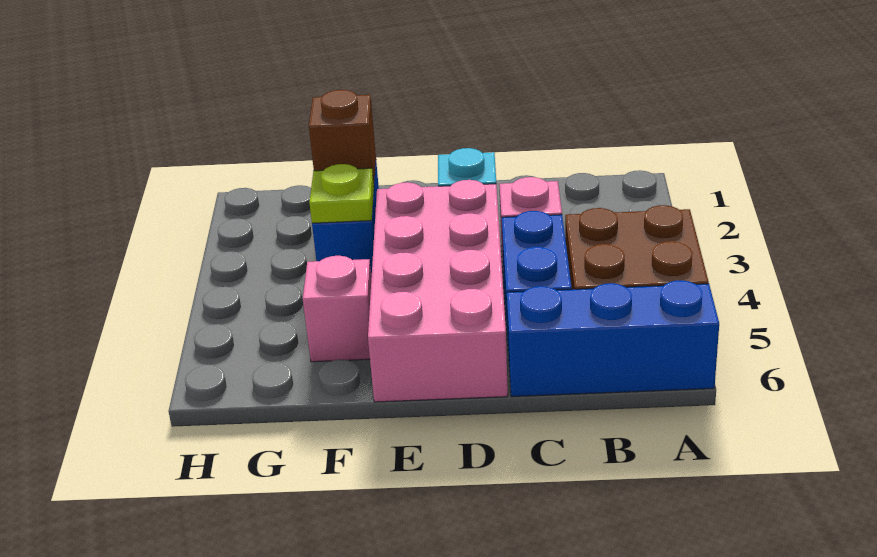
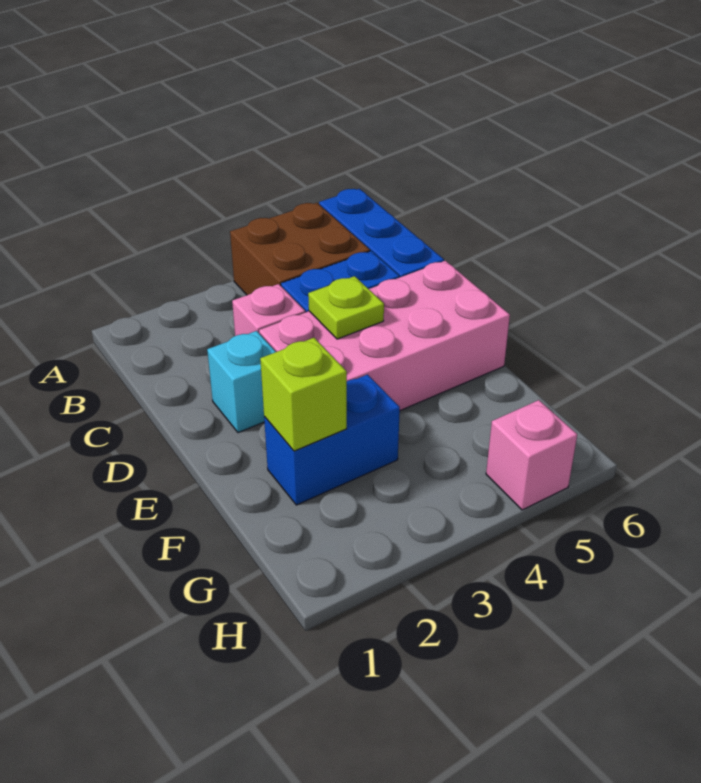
brown 1x1 brick [309,90,376,183] -> lime 1x1 brick [260,338,347,451]
lime 1x1 plate [309,164,374,223] -> lime 1x1 plate moved to [308,276,384,339]
pink 1x1 brick [303,256,371,362] -> pink 1x1 brick moved to [486,400,577,510]

